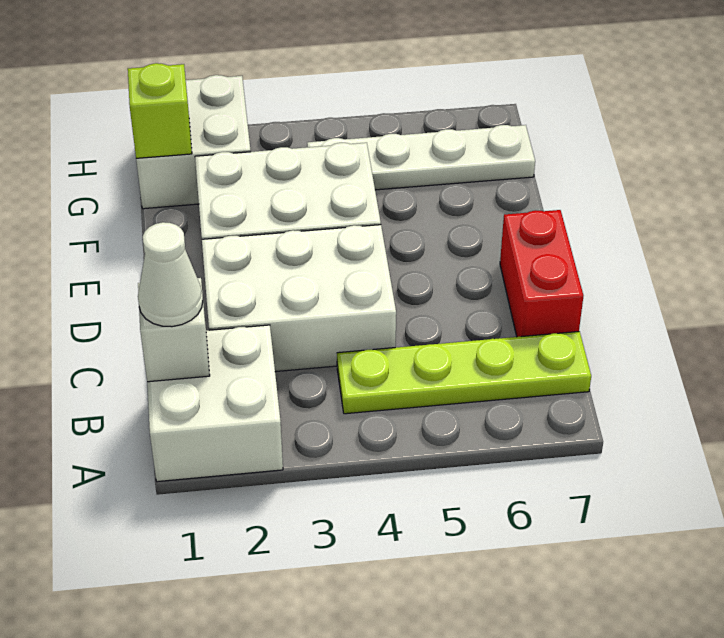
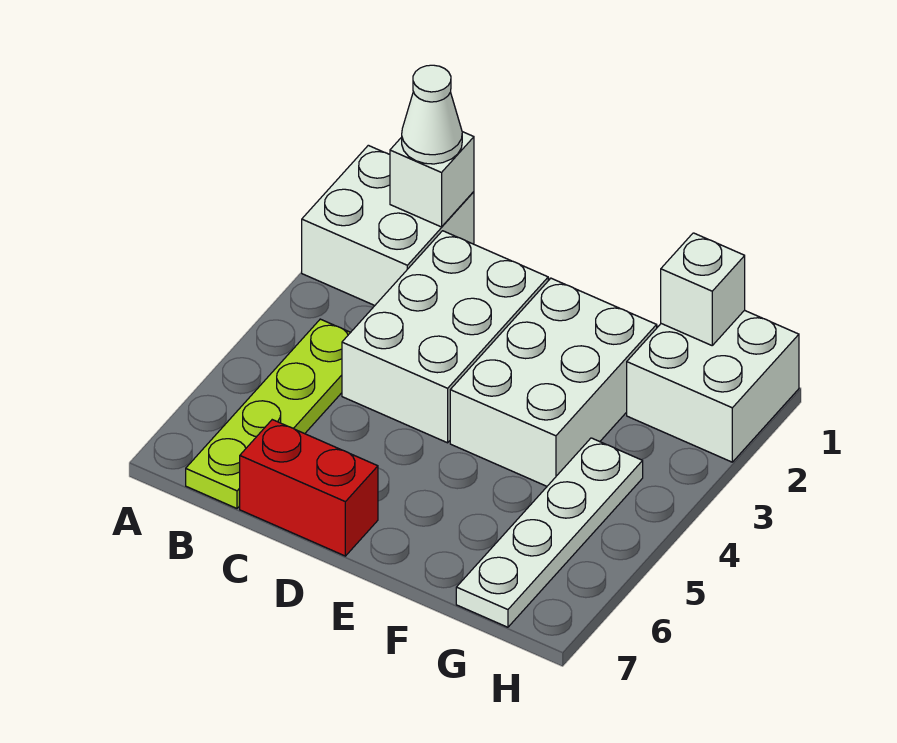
lime 1x1 brick [128,63,192,158] -> white 1x1 brick [661,233,745,345]

